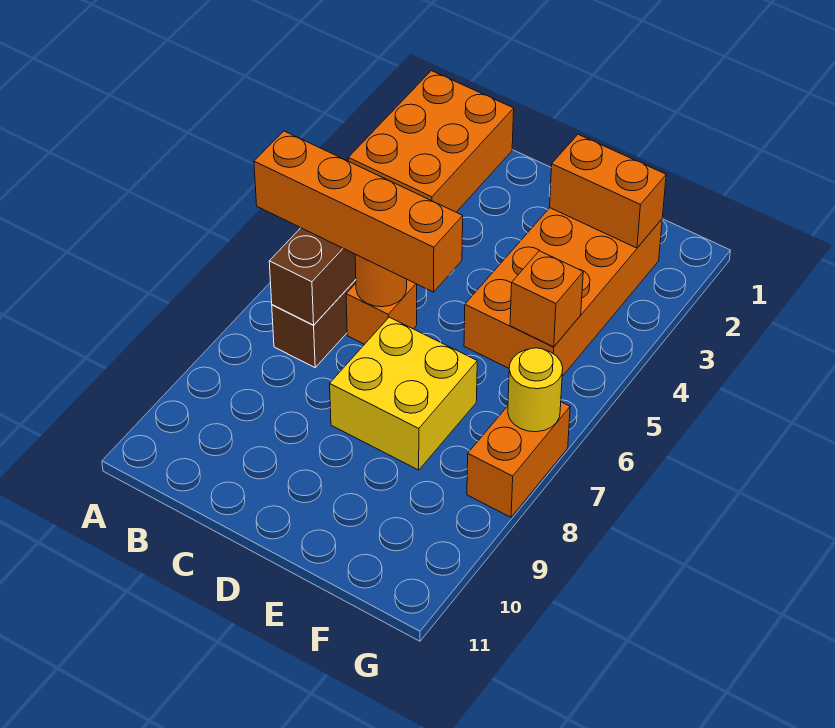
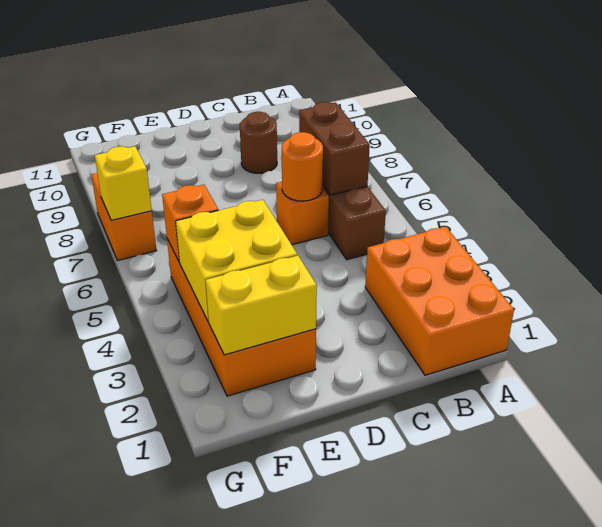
orange 1x4 brick [254,131,463,292] -> none
none -> brown 1x1 round brick [240,112,277,173]
yellow 2x2 brick [330,317,477,470] -> yellow 2x2 brick moved to [176,200,297,322]
orange 1x2 brick [550,135,666,248] -> yellow 1x2 brick [206,256,317,355]
yellow 1x1 round brick [508,348,563,432] -> yellow 1x1 brick [95,146,152,220]

